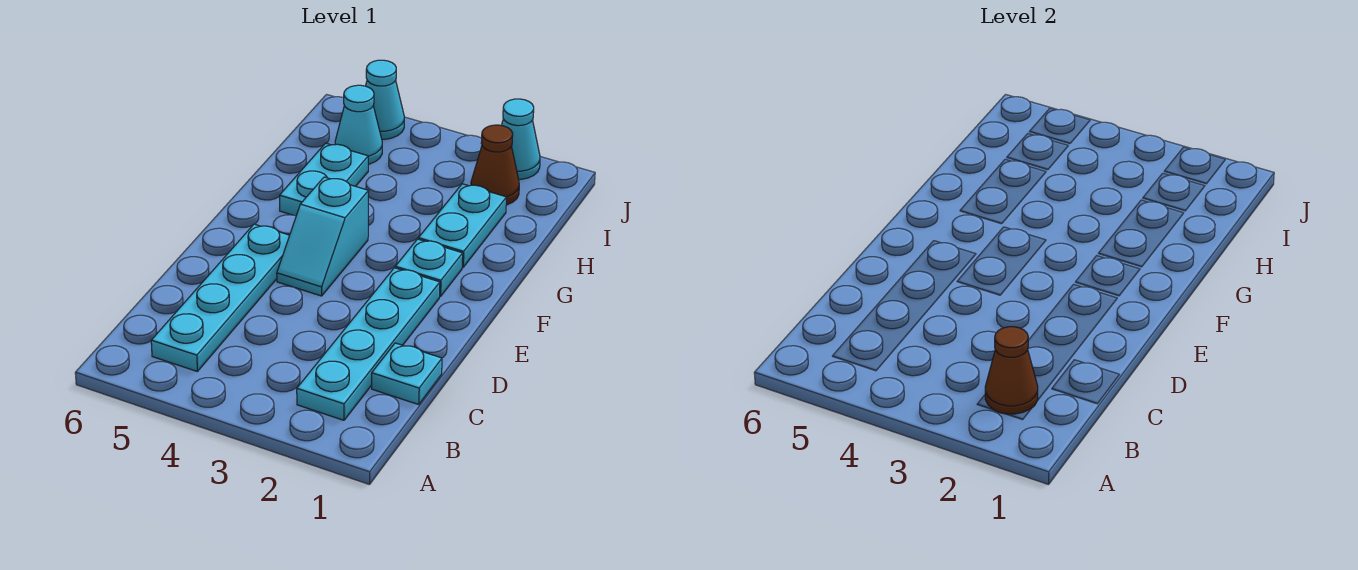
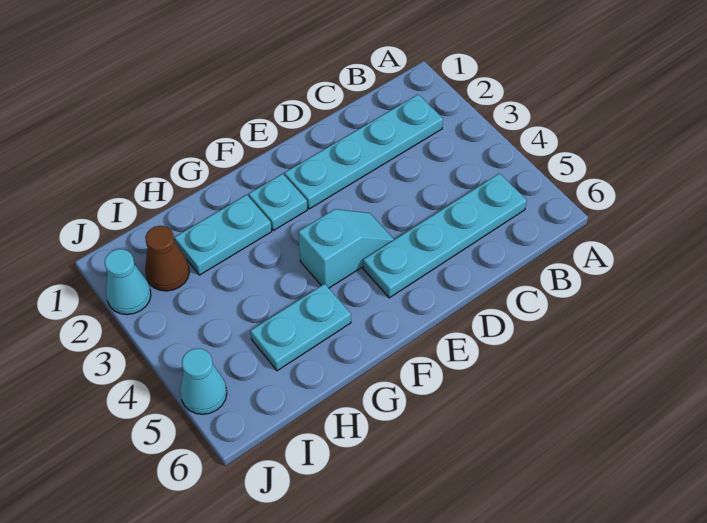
brown 1x1 cone [985,327,1038,414] -> none
cyan 1x1 plate [372,343,442,405] -> none
cyan 1x1 cone [335,85,382,164] -> none

